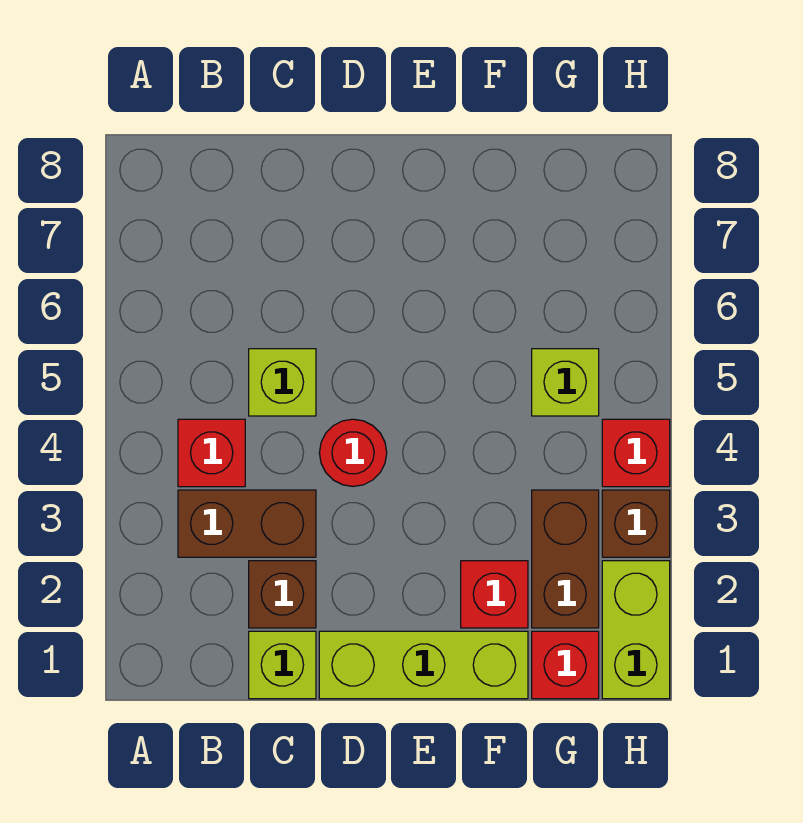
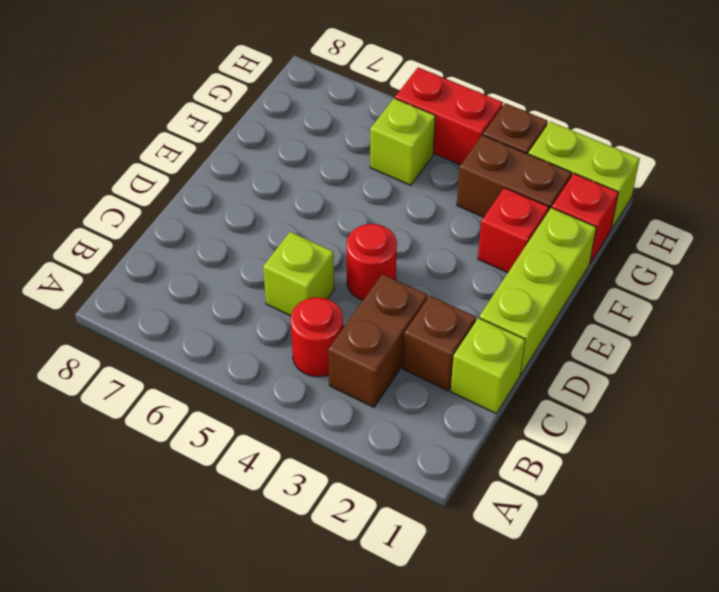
red 1x1 brick [178,419,245,487] -> red 1x1 round brick [291,297,343,377]
red 1x1 brick [602,419,670,487] -> red 1x2 brick [395,67,503,165]

